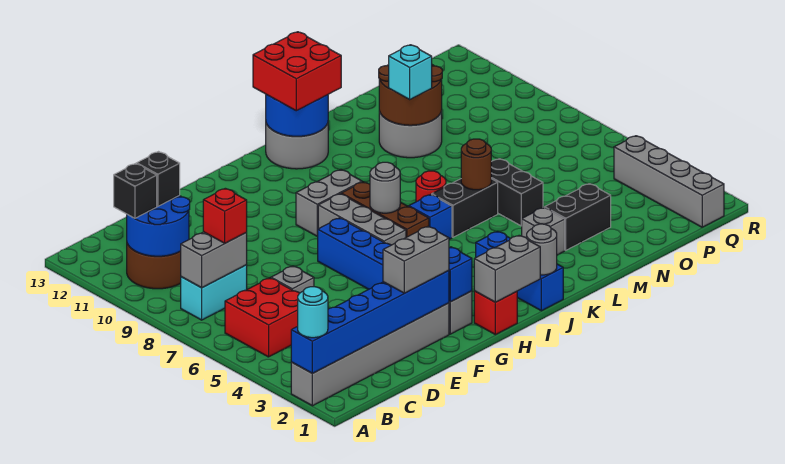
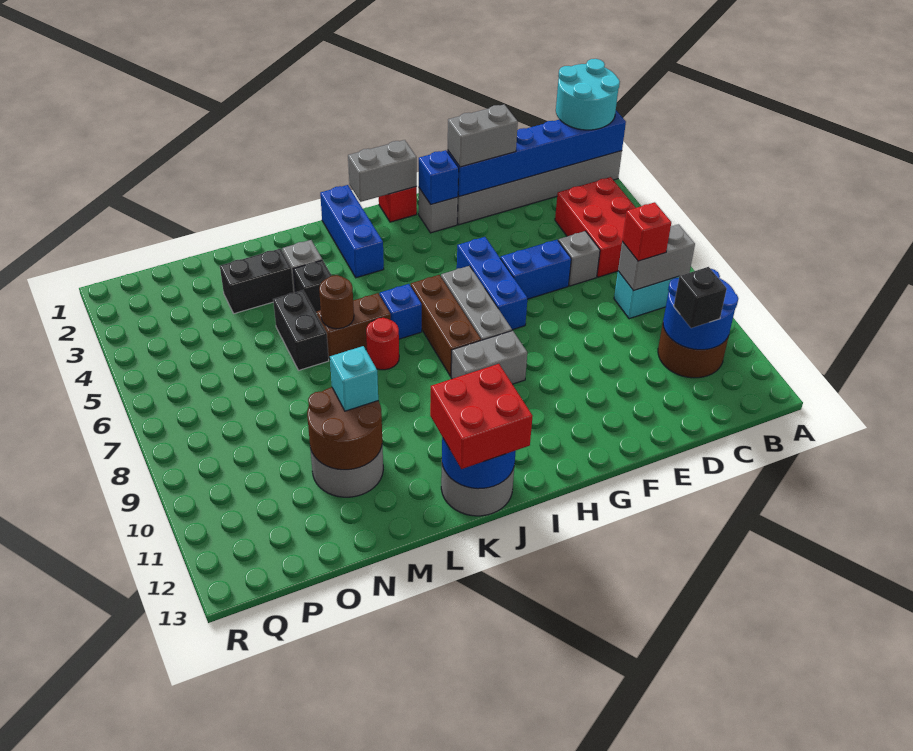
cyan 1x1 round brick [298,287,328,338] -> cyan 2x2 round brick [556,59,620,130]
red 2x2 brick [225,278,299,357] -> red 2x3 brick [555,177,636,277]
black 1x1 brick [114,164,157,218] -> black 1x1 brick moved to [293,260,332,314]
none -> blue 1x2 brick [500,240,571,299]
grey 1x1 round brick [370,162,400,213] -> none
grey 1x1 round brick [527,224,557,275] -> none
black 1x2 brick [432,179,498,237] -> brown 1x2 brick [317,293,391,359]
grey 1x4 brick [614,136,724,227] -> none

